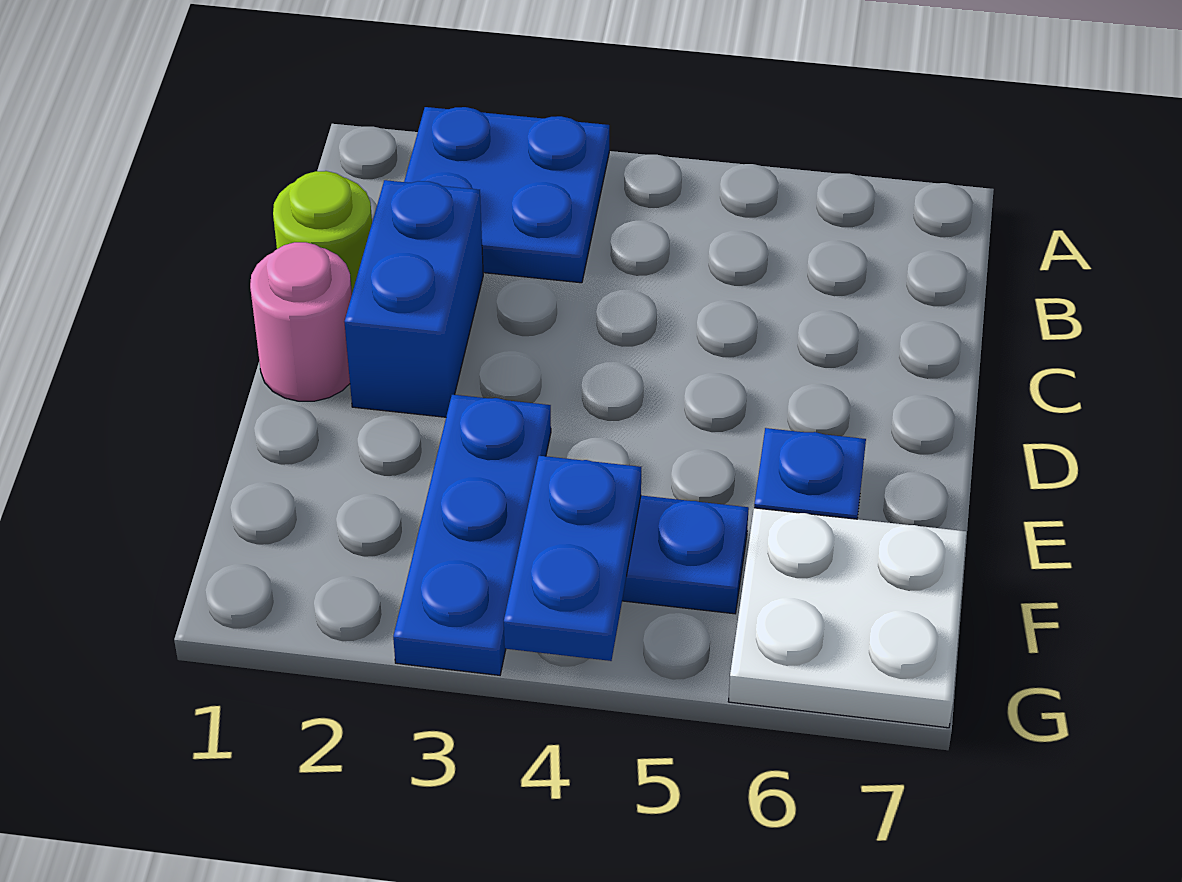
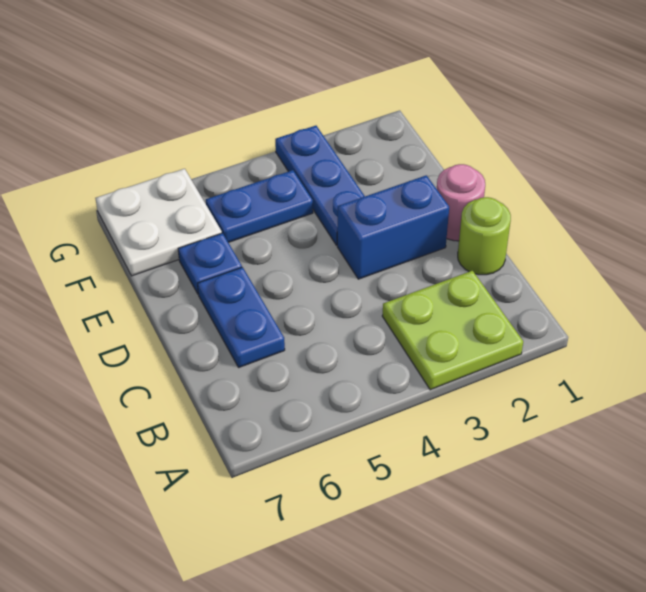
blue 2x2 plate [404,107,609,283] -> lime 2x2 plate [382,271,523,390]
blue 1x2 brick [344,180,483,417] -> blue 1x2 brick turned to [337,175,449,279]
blue 1x2 plate [504,456,641,661] -> blue 1x2 plate moved to [198,267,285,367]

